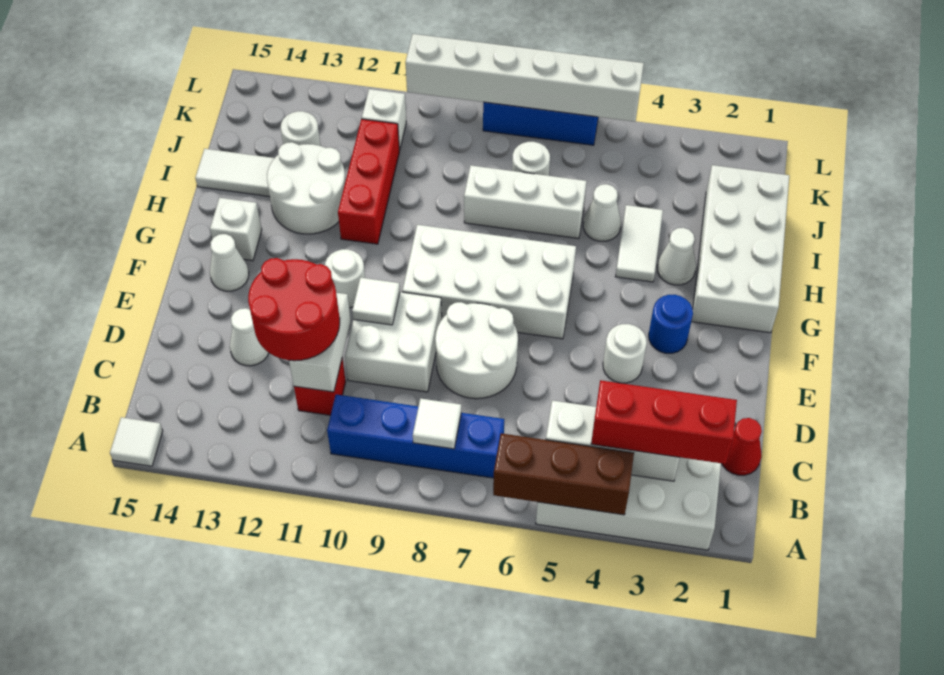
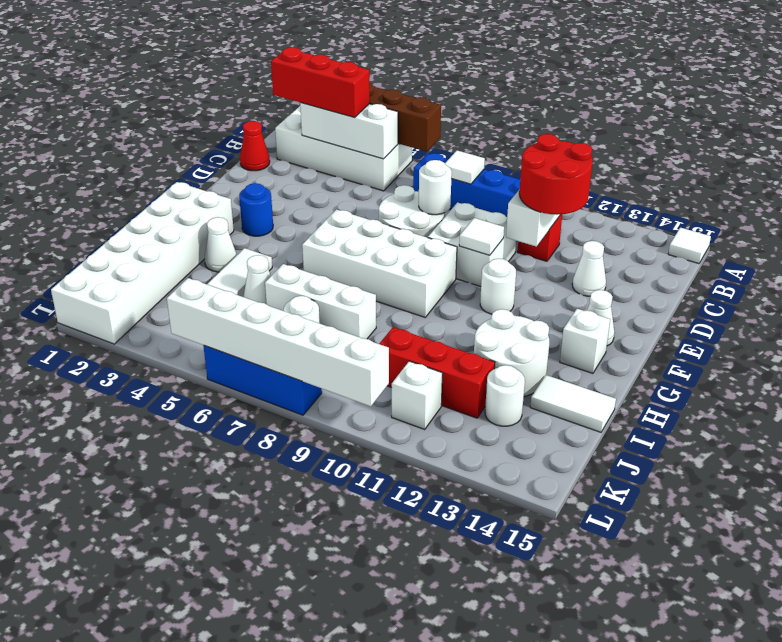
white 1x1 round brick [603,324,647,383] -> white 1x1 round brick moved to [419,160,452,215]
white 2x4 brick [691,165,789,333] -> white 2x6 brick [51,182,234,344]
red 1x3 brick [338,119,399,244] -> red 1x3 brick turned to [379,327,495,418]

